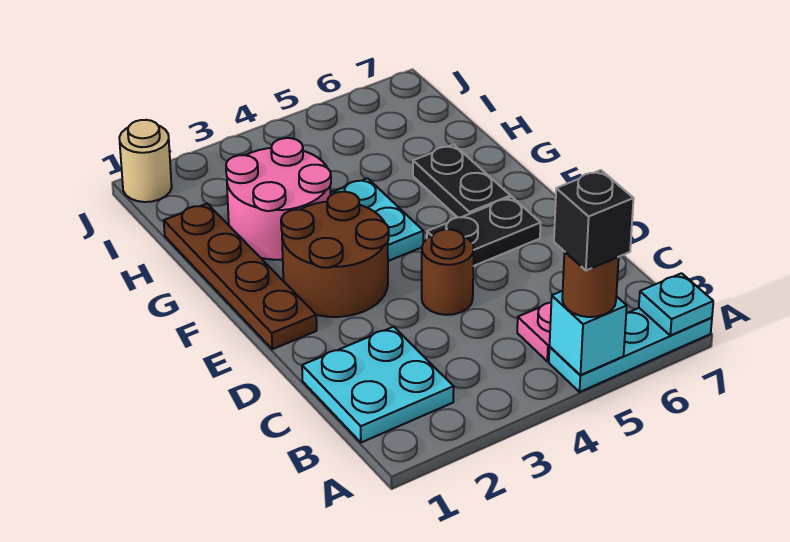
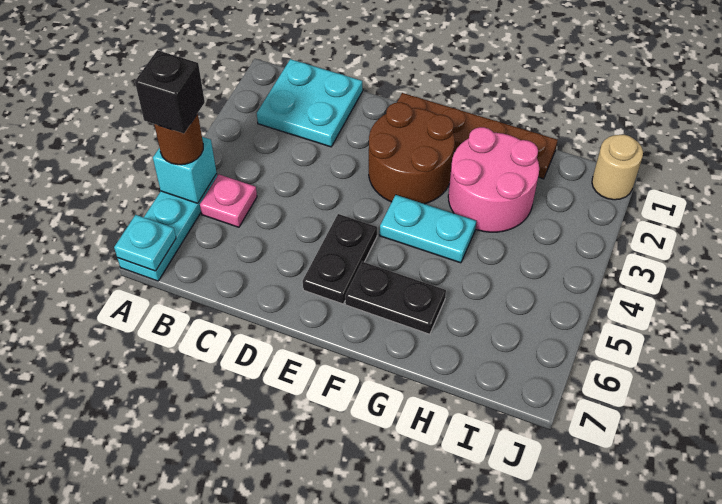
brown 1x1 round brick [422,229,474,315] -> none

